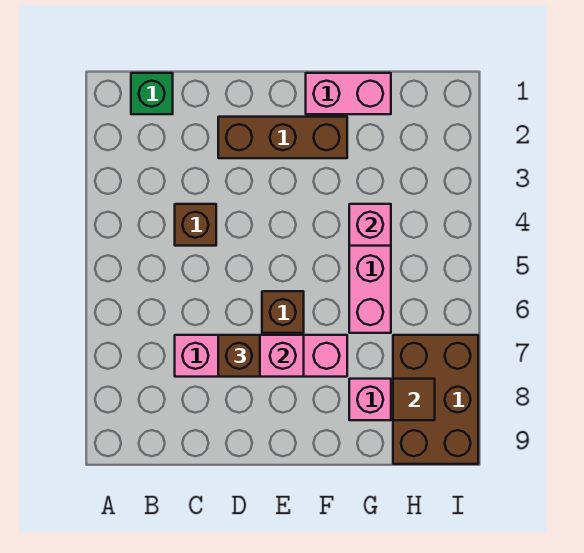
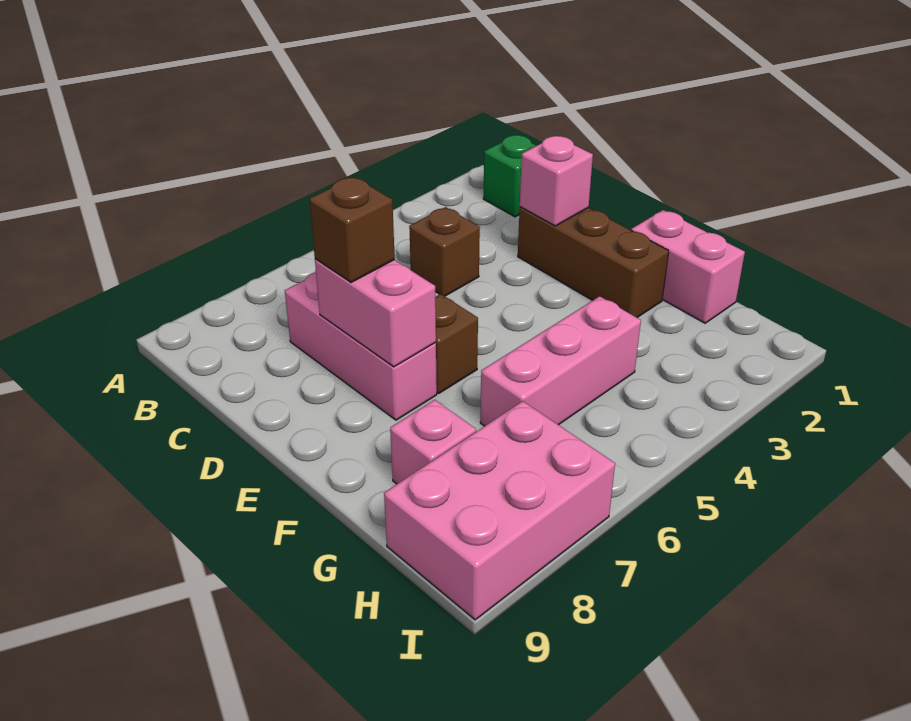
pink 1x4 brick [175,335,347,377] -> pink 1x3 brick [285,272,437,420]
pink 1x1 brick [349,204,391,246] -> pink 1x1 brick moved to [520,136,593,226]
brown 2x3 brick [393,335,478,464] -> pink 2x3 brick [384,401,615,620]
brown 1x1 tile [393,379,435,420] -> none

